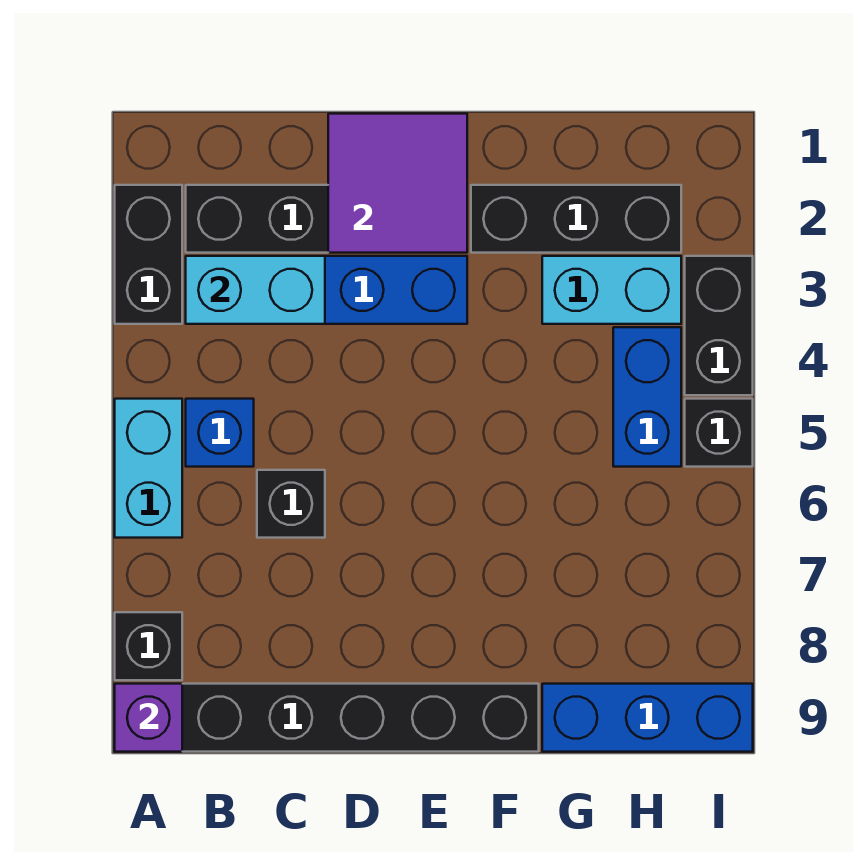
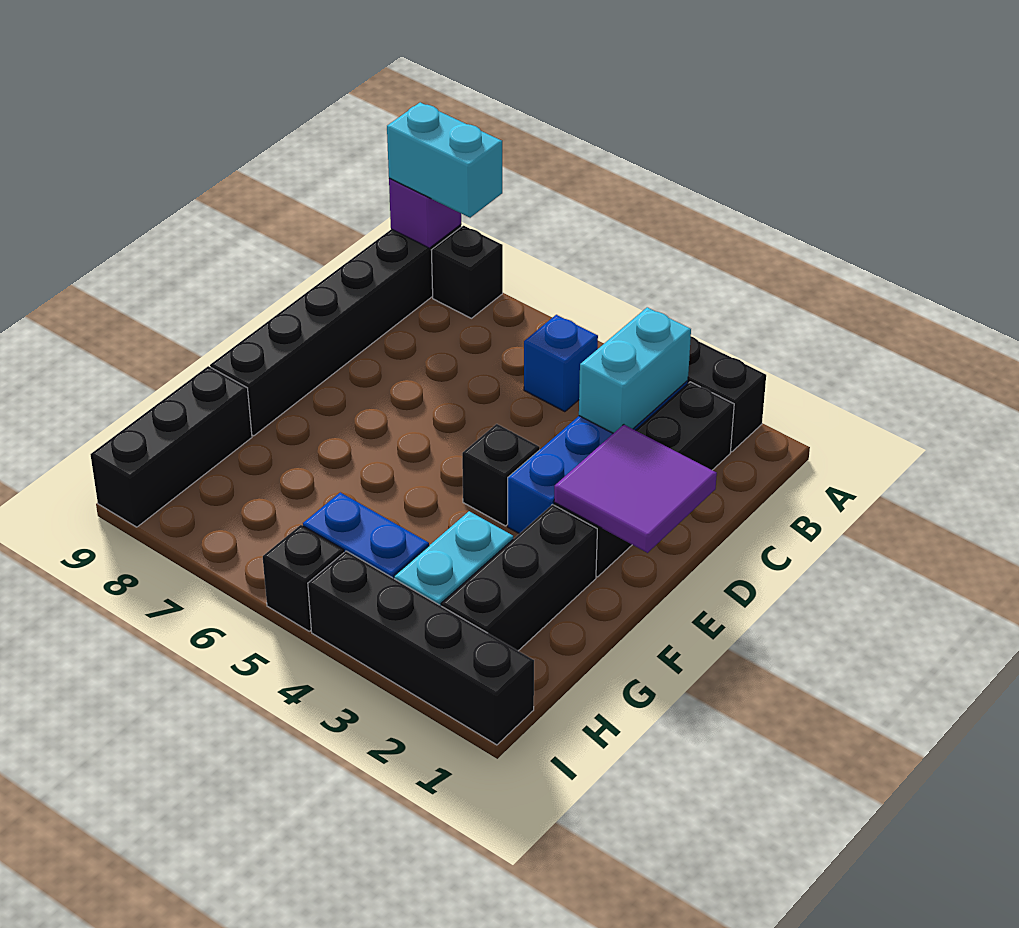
cyan 1x2 brick [115,399,182,538] -> cyan 1x2 brick moved to [387,102,502,218]
black 1x1 brick [257,470,325,538] -> black 1x1 brick moved to [462,424,540,526]
blue 1x3 brick [542,684,753,752] -> black 1x3 brick [90,366,252,527]
black 1x2 brick [685,256,753,395] -> black 1x4 brick [308,551,534,745]

